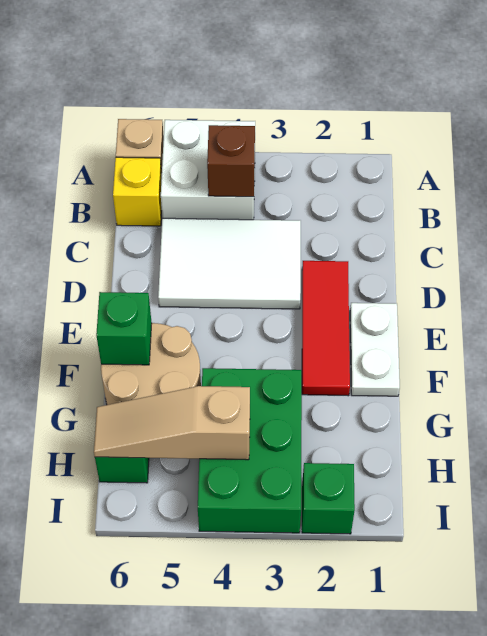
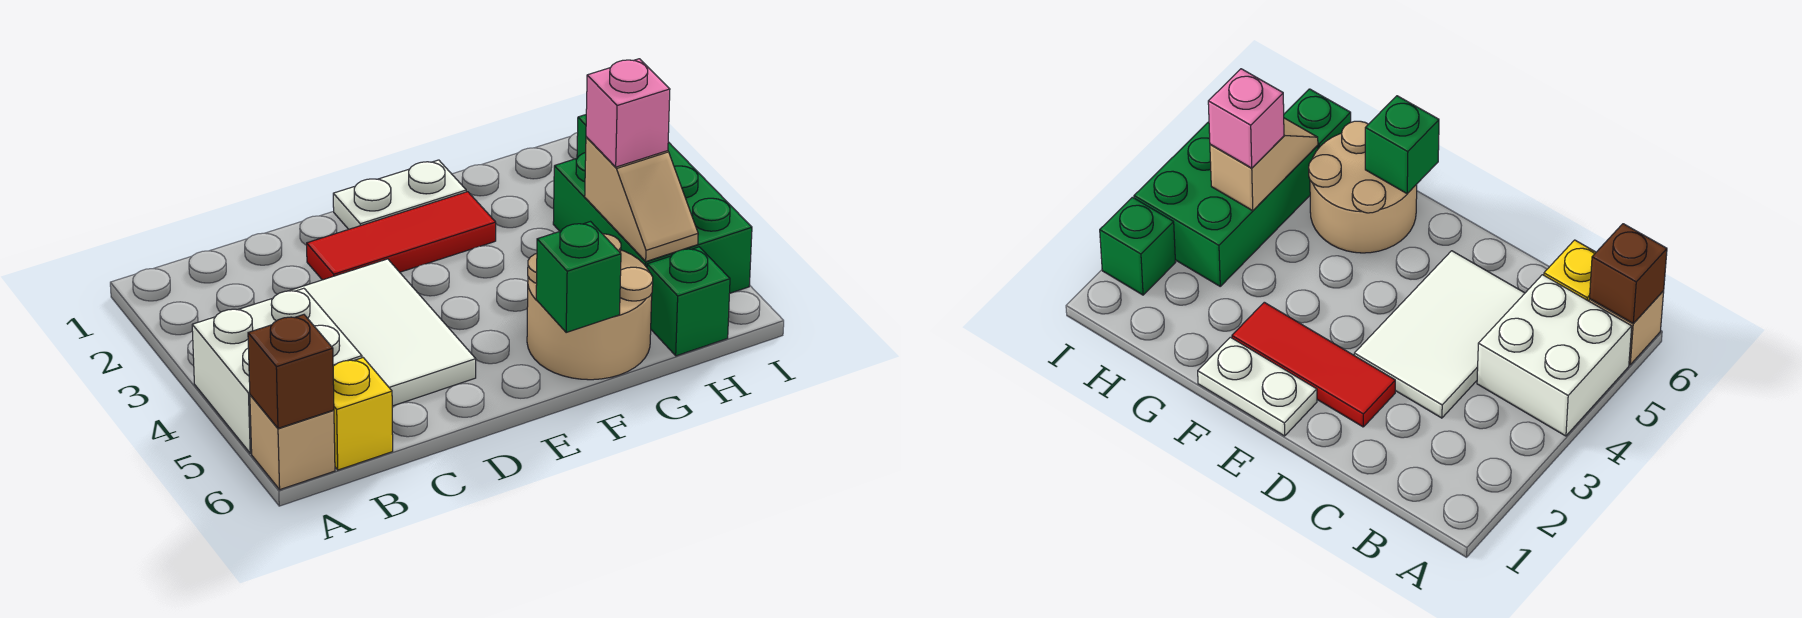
brown 1x1 brick [207,125,255,197] -> brown 1x1 brick moved to [248,315,334,428]
green 2x3 brick [198,368,302,533] -> green 2x3 brick turned to [553,142,752,293]
tan 1x3 slope [94,386,250,460] -> tan 1x2 slope [585,137,698,261]
none -> pink 1x1 brick [586,59,670,167]

